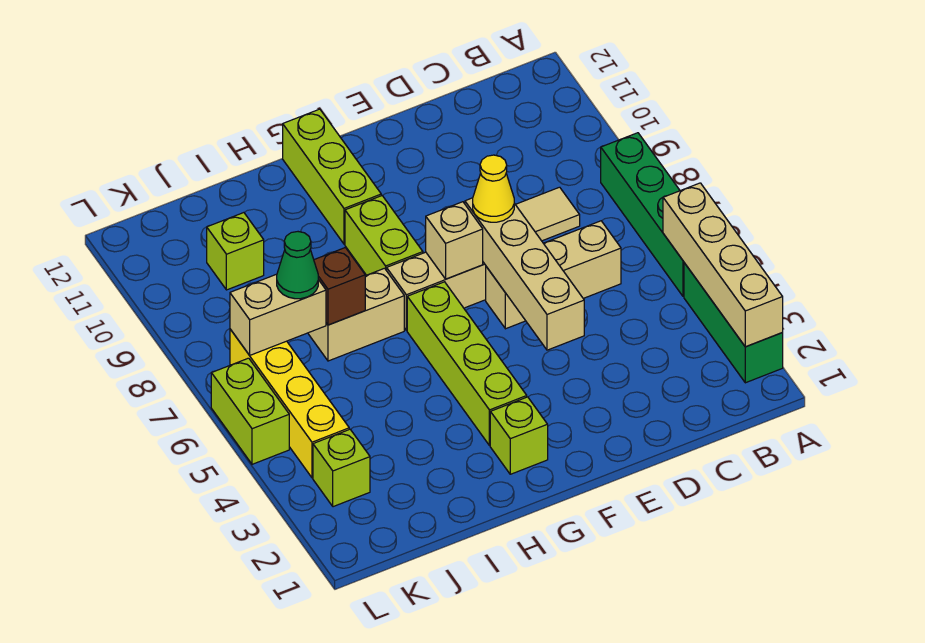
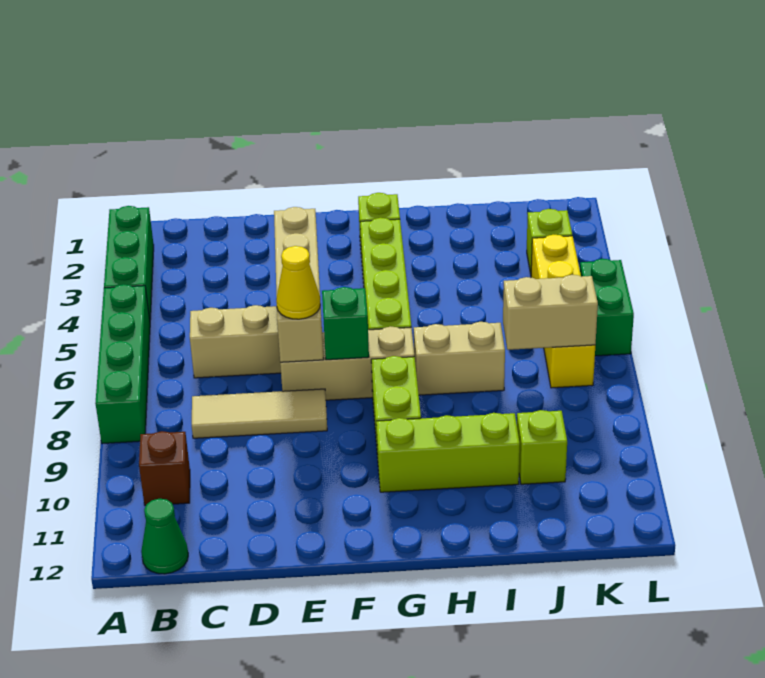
tan 1x4 brick [663,183,783,347] -> none
tan 1x1 brick [426,202,483,279] -> green 1x1 brick [322,287,369,360]
lime 1x3 brick [283,109,381,244] -> lime 1x3 brick turned to [376,413,520,492]
brown 1x1 brick [314,248,365,325] -> brown 1x1 brick moved to [139,431,190,506]
green 1x1 cone [277,232,318,299] -> green 1x1 cone moved to [141,499,188,574]
lime 1x2 brick [211,358,289,464] -> green 1x2 brick [580,259,634,356]

